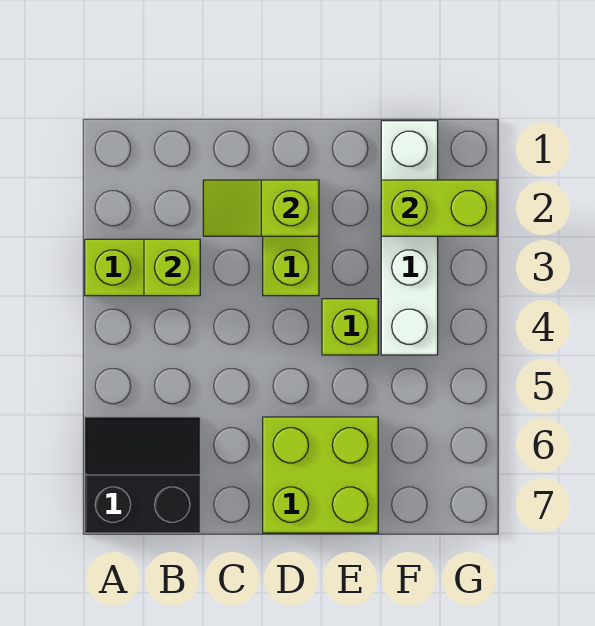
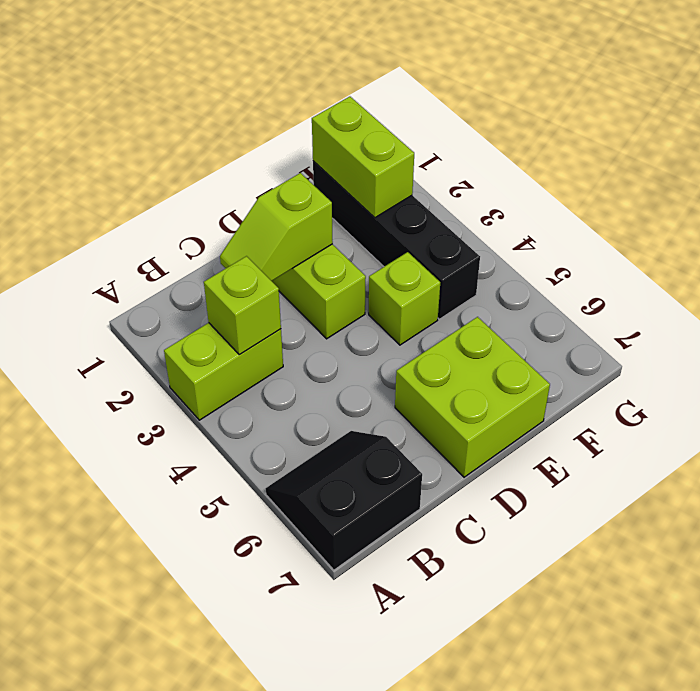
white 1x4 brick [381,121,438,355] -> black 1x4 brick [313,161,480,319]
lime 1x2 brick [381,180,497,236] -> lime 1x2 brick turned to [312,97,414,218]

